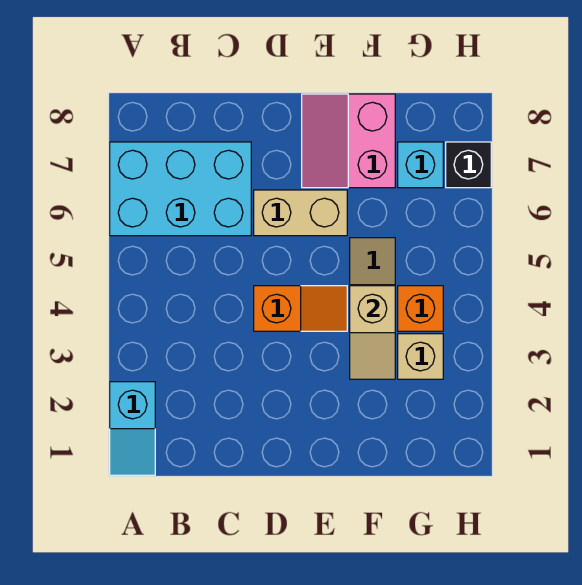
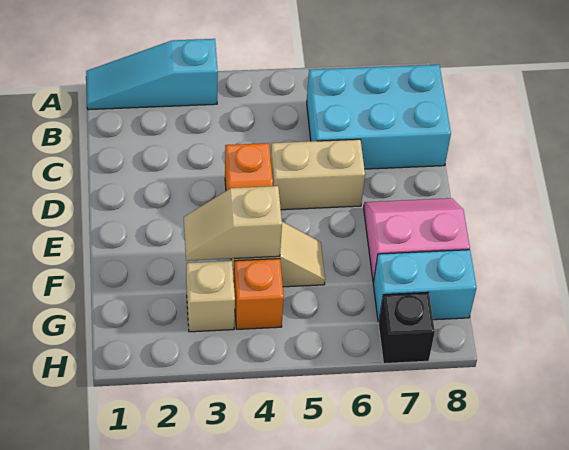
cyan 1x2 slope [110,382,155,475] -> cyan 1x3 slope [86,39,218,110]
cyan 2x3 brick [110,142,251,236] -> cyan 2x3 brick turned to [307,65,451,169]
tan 1x2 brick [254,190,347,236] -> tan 1x2 brick turned to [271,139,365,210]
cyan 1x1 brick [398,142,443,188] -> cyan 1x2 brick [373,250,476,322]

